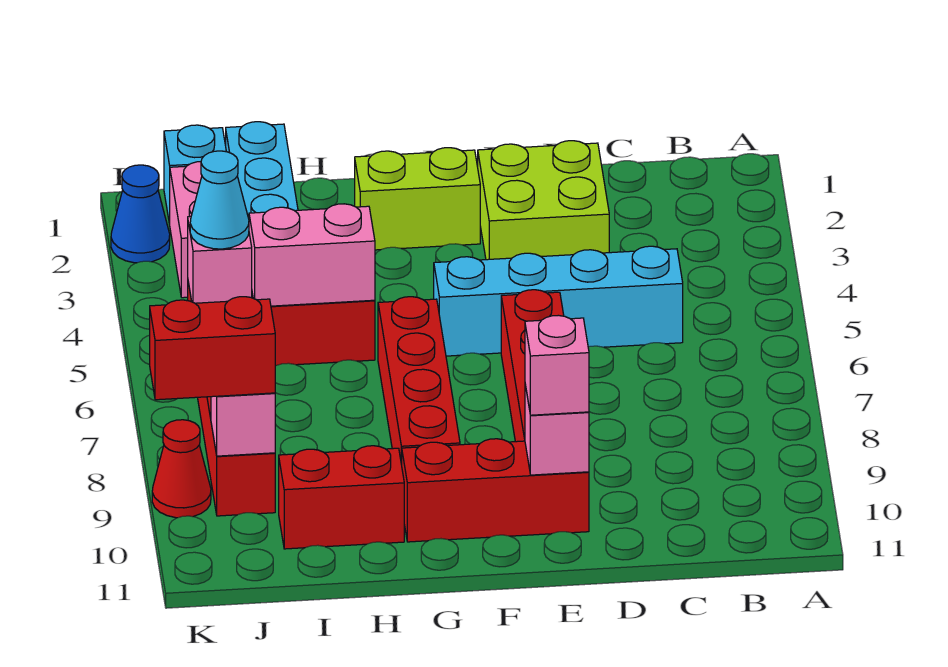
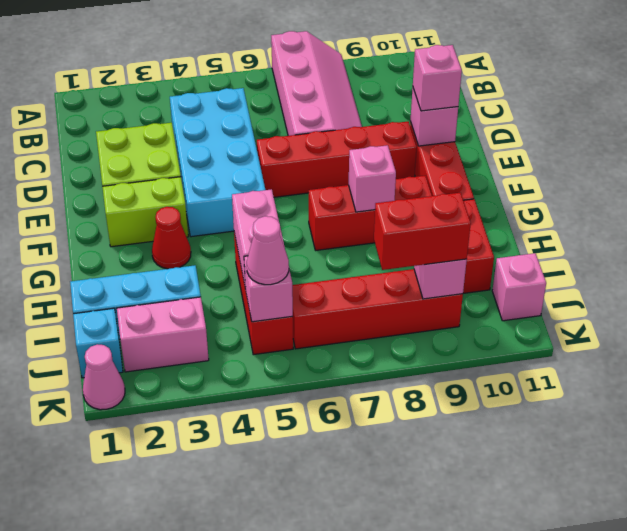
none -> pink 2x4 slope [271,31,362,136]
cyan 1x4 brick [434,246,683,356] -> cyan 2x4 brick [170,88,265,237]
lime 1x2 brick [355,148,480,250] -> lime 1x2 brick turned to [102,177,188,247]
red 1x4 brick [378,297,460,465] -> red 1x3 brick [309,176,432,250]
none -> pink 1x1 brick [349,145,396,212]
cyan 1x1 cone [190,151,249,249] -> pink 1x1 cone [247,216,289,285]
red 1x2 brick [150,297,275,400] -> red 1x2 brick turned to [374,193,471,270]
none -> pink 1x1 brick [492,253,546,321]
none -> pink 1x1 cone [83,344,125,410]
blue 1x1 cone [111,165,170,263] -> none
red 1x1 cone [152,420,211,518] -> red 1x1 cone moved to [152,207,191,269]

